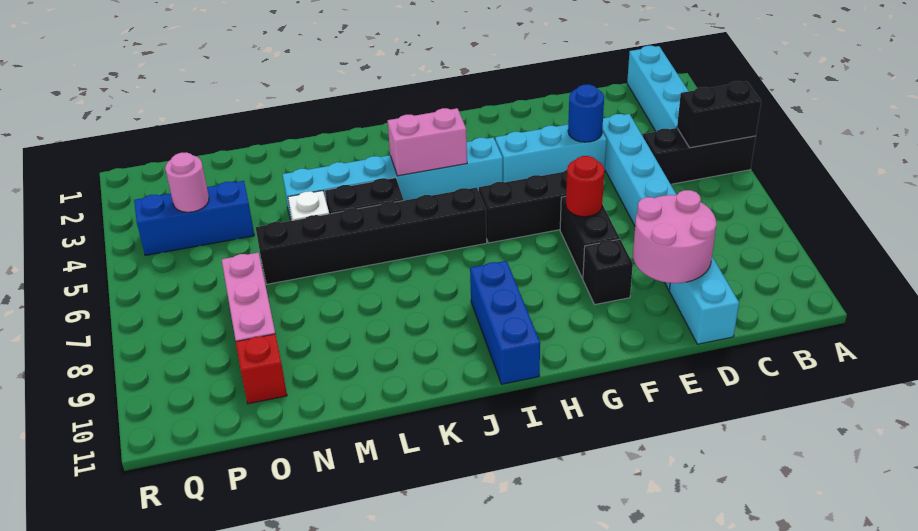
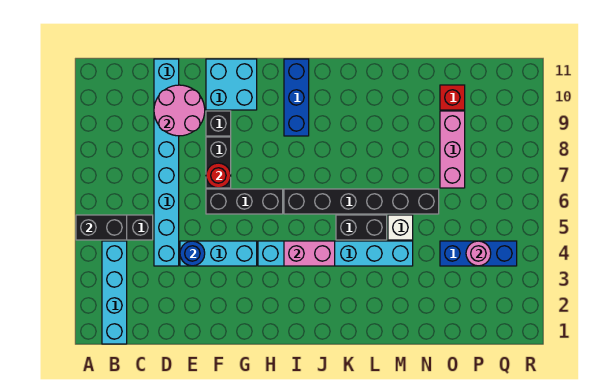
none -> cyan 2x2 brick [206,59,257,110]

